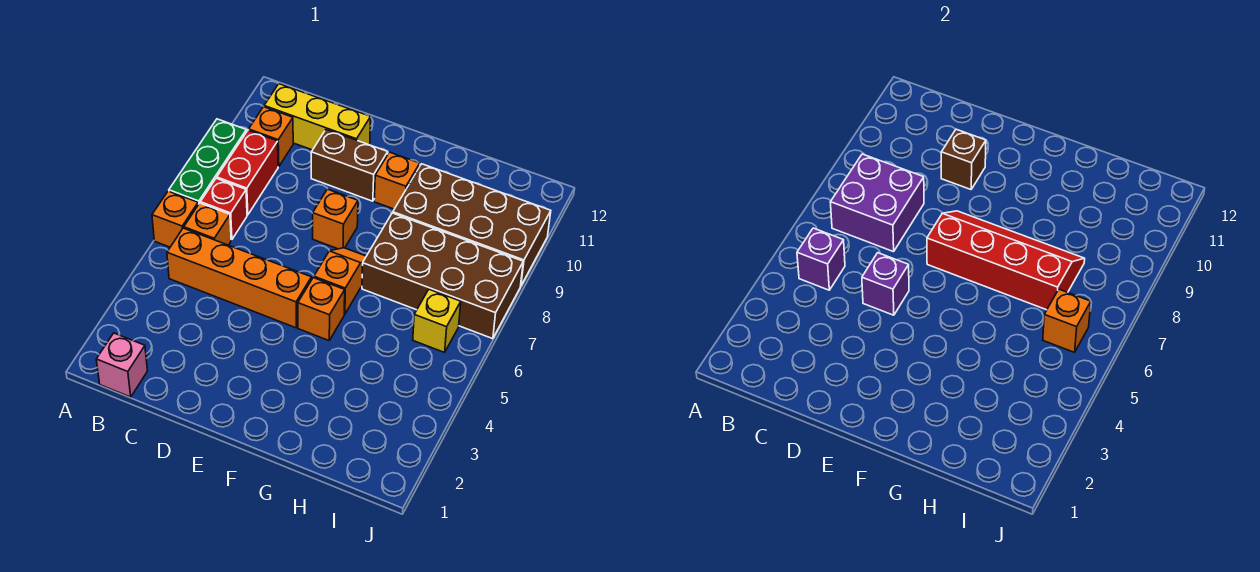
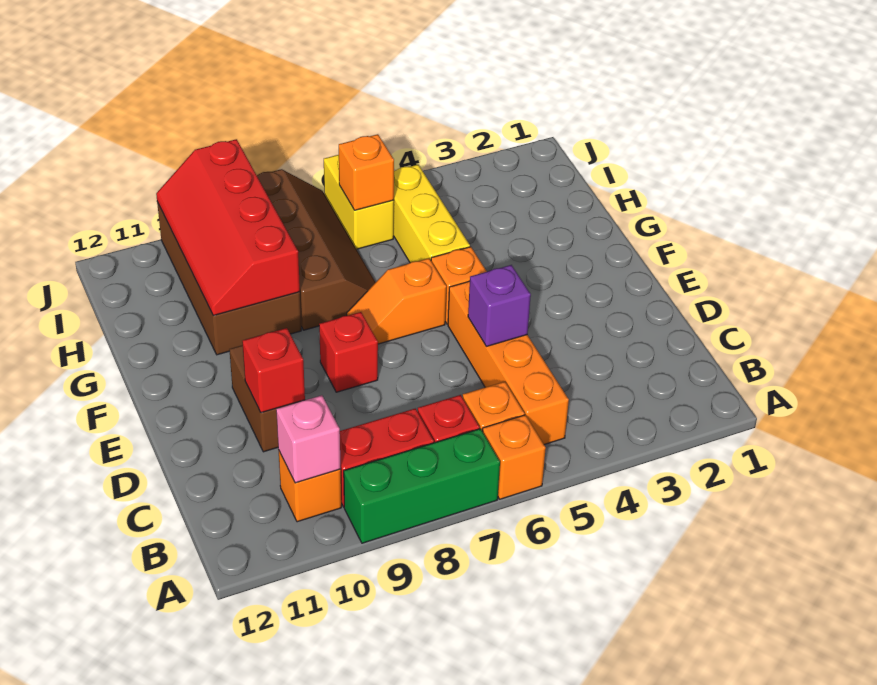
pink 1x1 brick [96,333,147,397] -> pink 1x1 brick moved to [276,395,341,483]
purple 1x1 brick [797,228,845,290] -> none
purple 2x2 brick [830,154,924,252] -> none
yellow 1x3 brick [264,84,371,150] -> yellow 1x3 brick moved to [393,165,470,263]
brown 1x1 brick [941,129,986,190] -> red 1x1 brick [242,328,305,413]
red 2x4 slope [927,211,1085,310] -> red 2x4 slope moved to [156,139,300,315]
orange 1x1 brick [313,189,358,249] -> red 1x1 brick [319,312,378,392]
orange 1x1 brick [374,152,420,209] -> none
brown 2x4 brick [362,213,523,339] -> brown 2x4 slope [257,169,376,330]
yellow 1x1 brick [413,289,461,352] -> yellow 1x2 brick [324,155,394,249]

